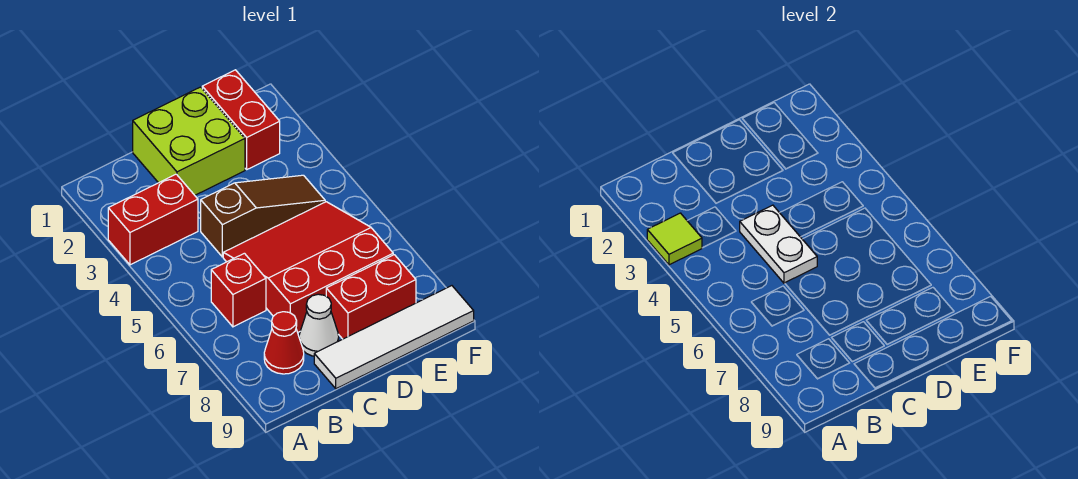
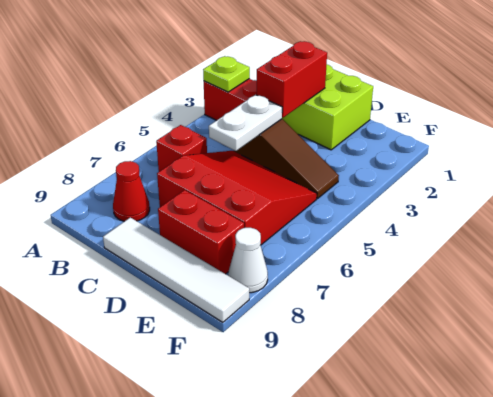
lime 1x1 tile [647,213,702,265] -> lime 1x1 plate [203,56,250,92]
white 1x1 cone [299,294,339,356] -> white 1x1 cone moved to [228,228,268,293]
red 1x2 brick [202,70,280,169] -> red 1x2 brick moved to [257,41,327,118]

